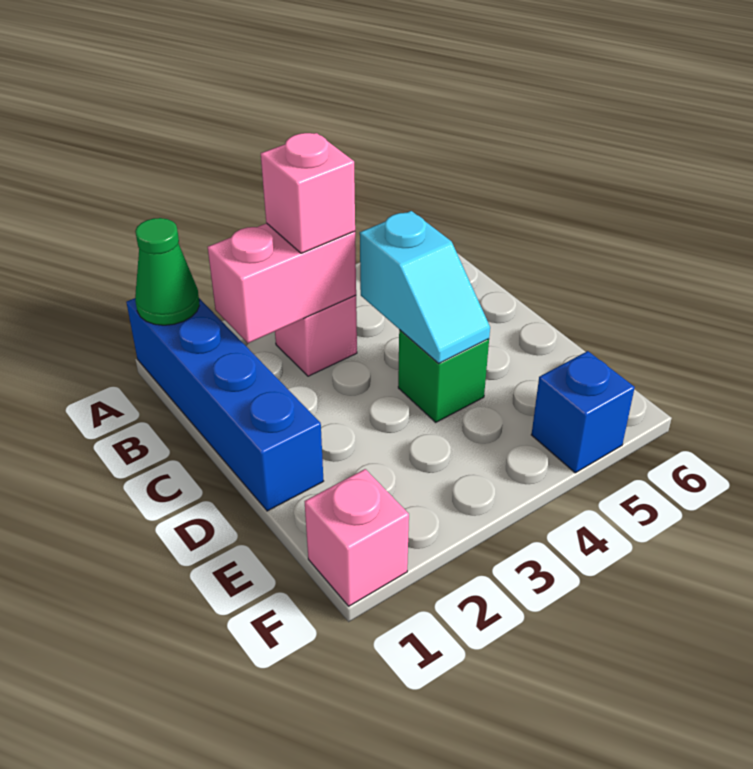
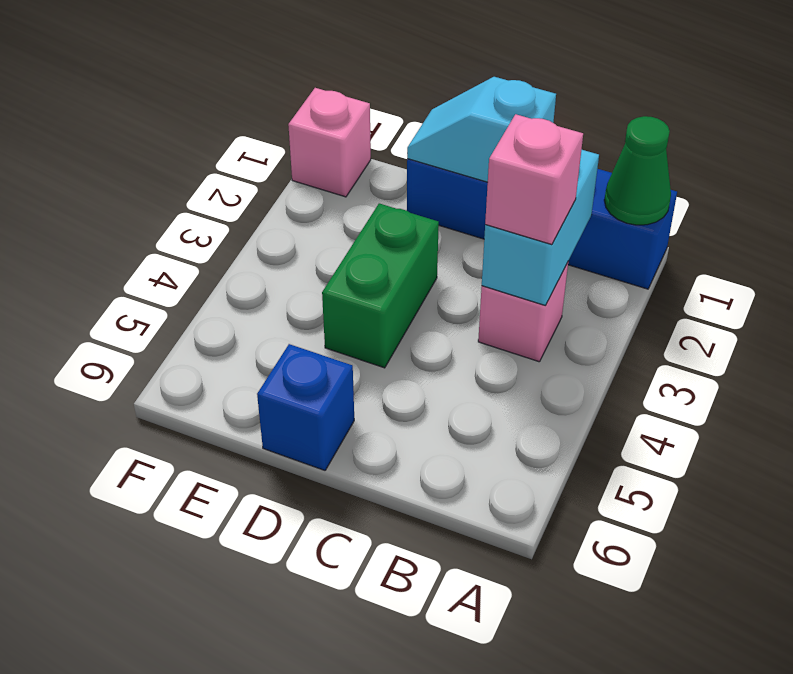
pink 1x2 brick [208,223,356,343] -> cyan 1x2 brick [482,150,599,306]
cyan 1x2 slope [360,211,490,363] -> cyan 1x2 slope moved to [407,77,556,182]
green 1x1 brick [398,330,489,422] -> green 1x2 brick [322,203,439,368]
blue 1x1 brick [531,351,635,473] -> blue 1x1 brick moved to [257,344,354,470]

